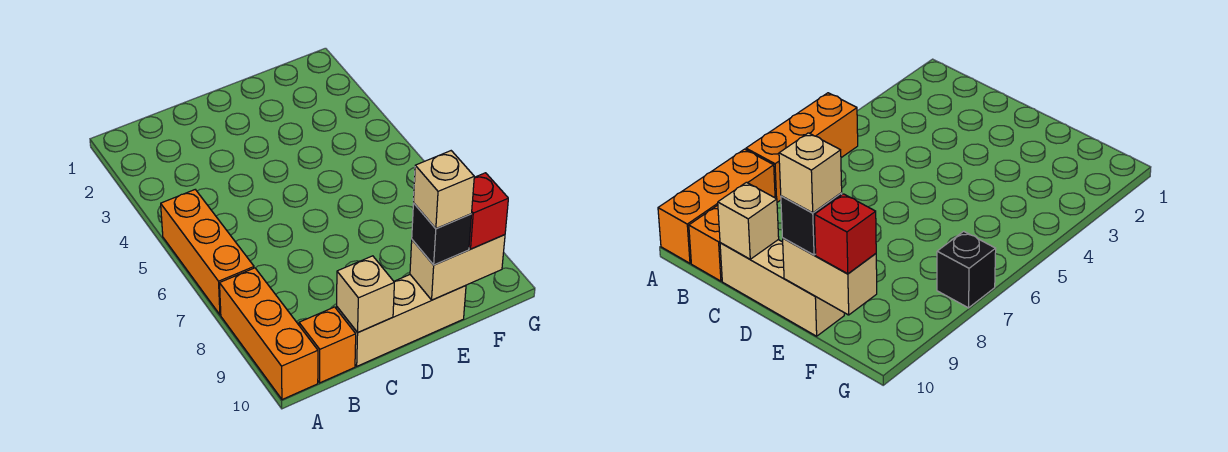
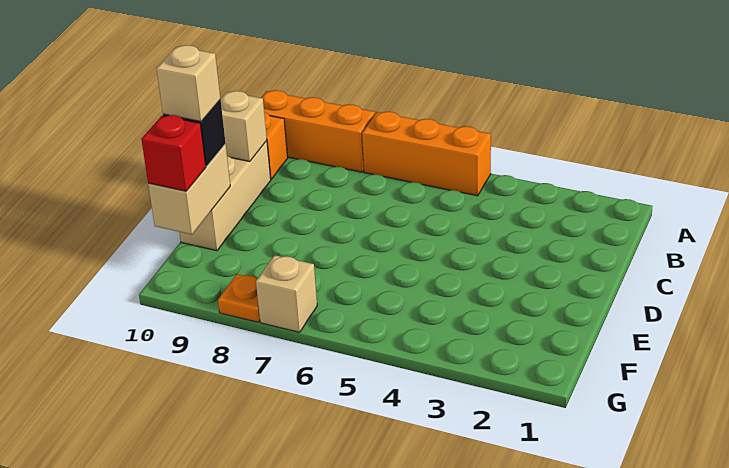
black 1x1 brick [937,231,996,308] -> tan 1x1 brick [256,255,317,332]
none -> orange 1x1 plate [218,274,260,322]

